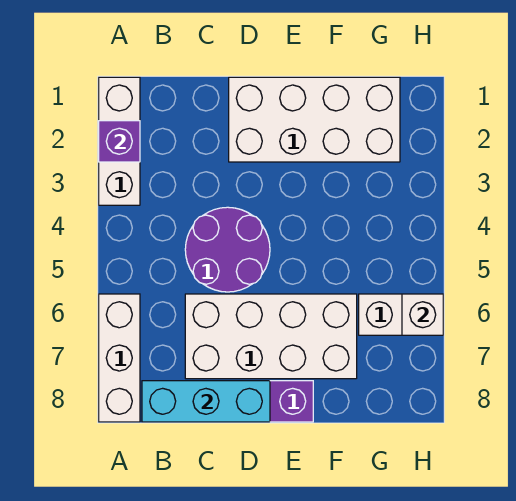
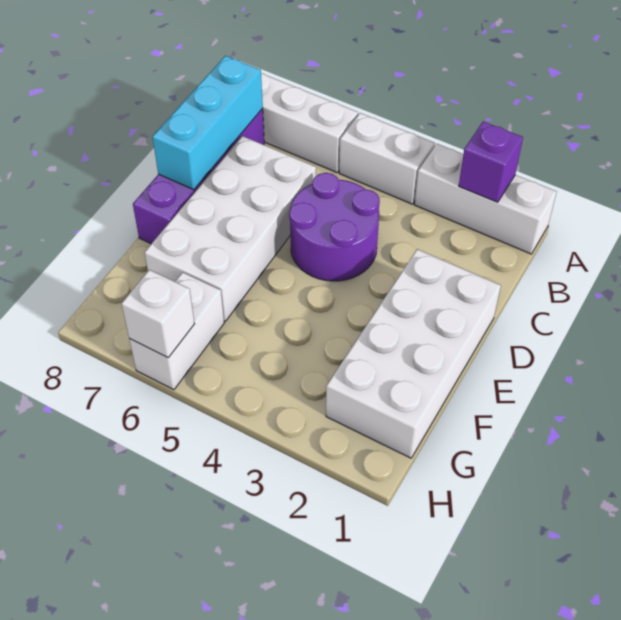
none -> white 1x2 brick [339,113,435,204]

